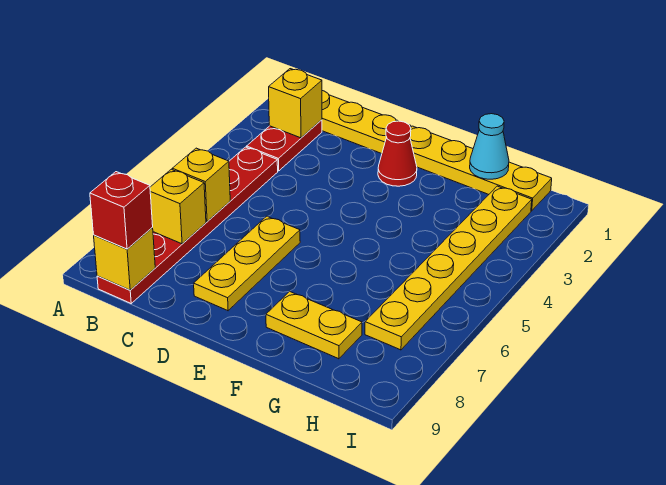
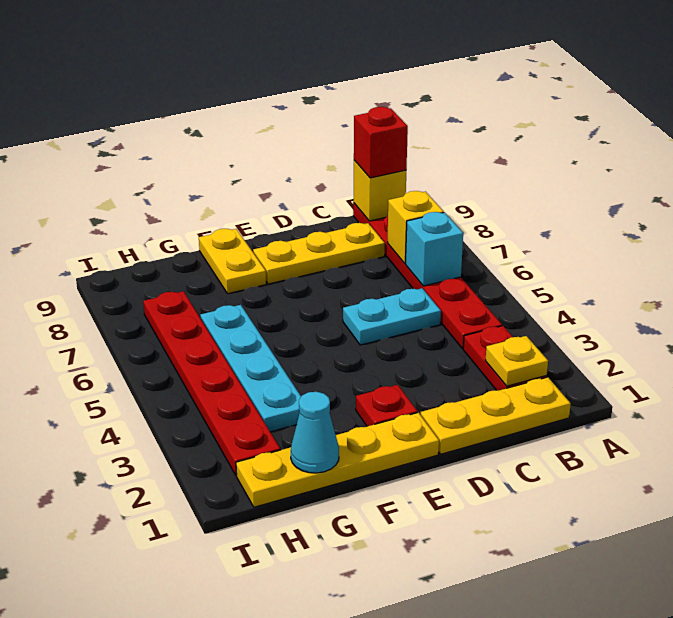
yellow 1x1 brick [269,69,322,138] -> yellow 1x1 plate [486,336,548,386]
yellow 1x1 brick [172,148,230,221] -> cyan 1x1 brick [405,212,463,286]
none -> cyan 1x2 plate [343,288,441,345]
yellow 1x3 plate [194,216,300,311] -> yellow 1x3 plate turned to [253,223,385,284]
red 1x1 cone [378,121,417,186] -> red 1x1 plate [356,385,417,426]
yellow 1x2 plate [266,291,362,359] -> yellow 1x2 plate turned to [199,229,266,294]
none -> cyan 1x4 plate [200,305,301,432]
yellow 1x6 plate [365,186,532,350] -> red 1x6 plate [143,291,280,476]

